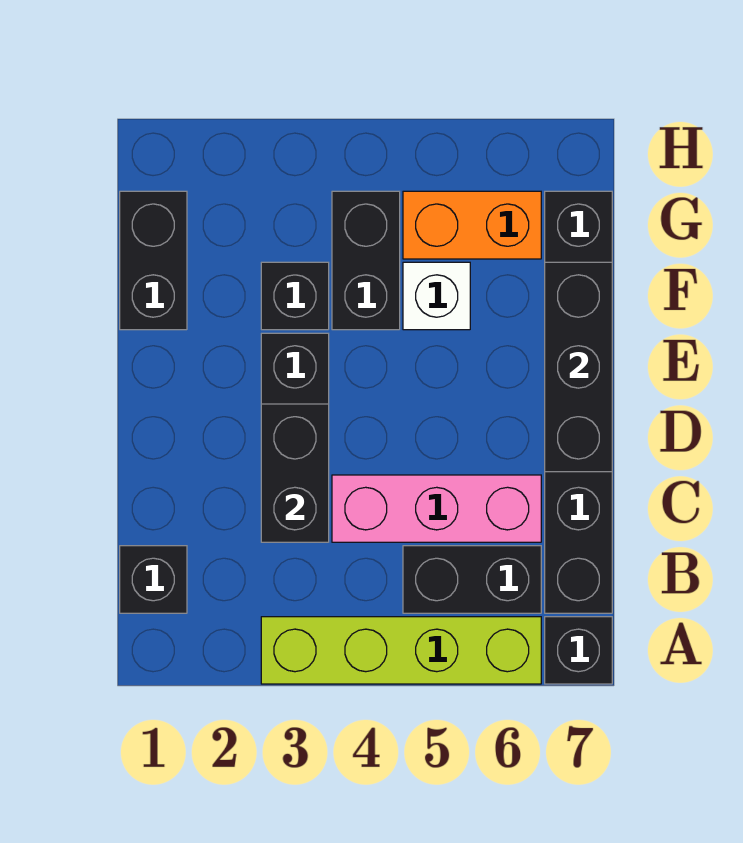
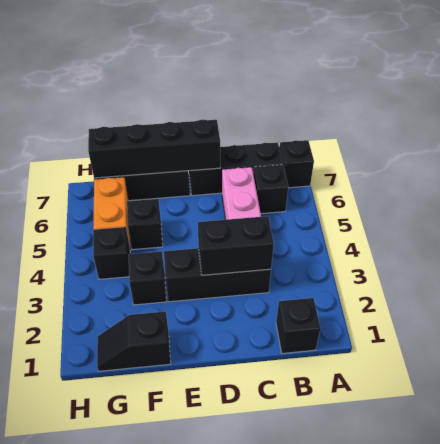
lime 1x4 brick [261,617,541,684] -> none
black 1x2 brick [403,546,541,613] -> black 1x1 brick [253,165,288,214]
black 1x3 brick [545,262,612,472] -> black 1x4 brick [88,119,220,178]
black 1x2 brick [120,191,187,330] -> black 1x2 slope [97,311,171,371]
black 1x2 brick [332,191,400,330] -> black 1x1 brick [93,227,130,279]
white 1x1 brick [403,262,470,330] -> black 1x1 brick [127,199,163,250]

